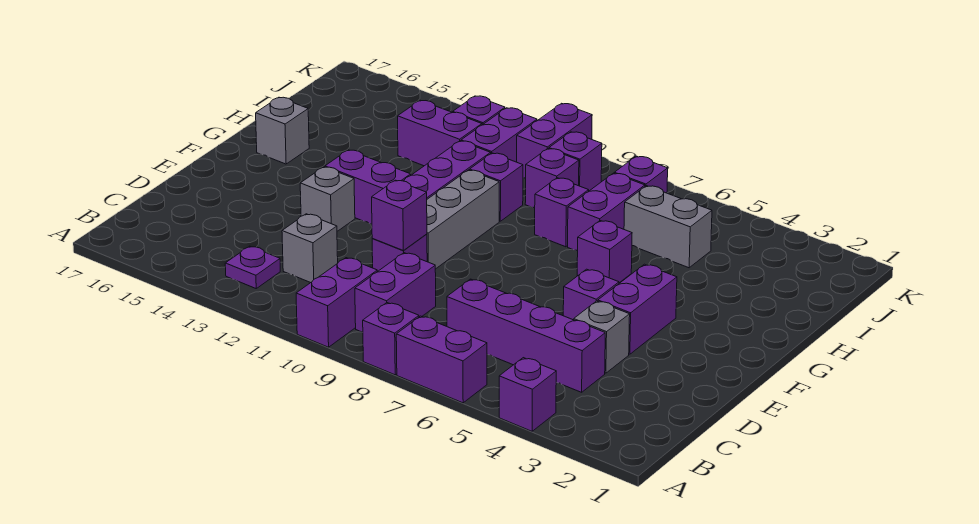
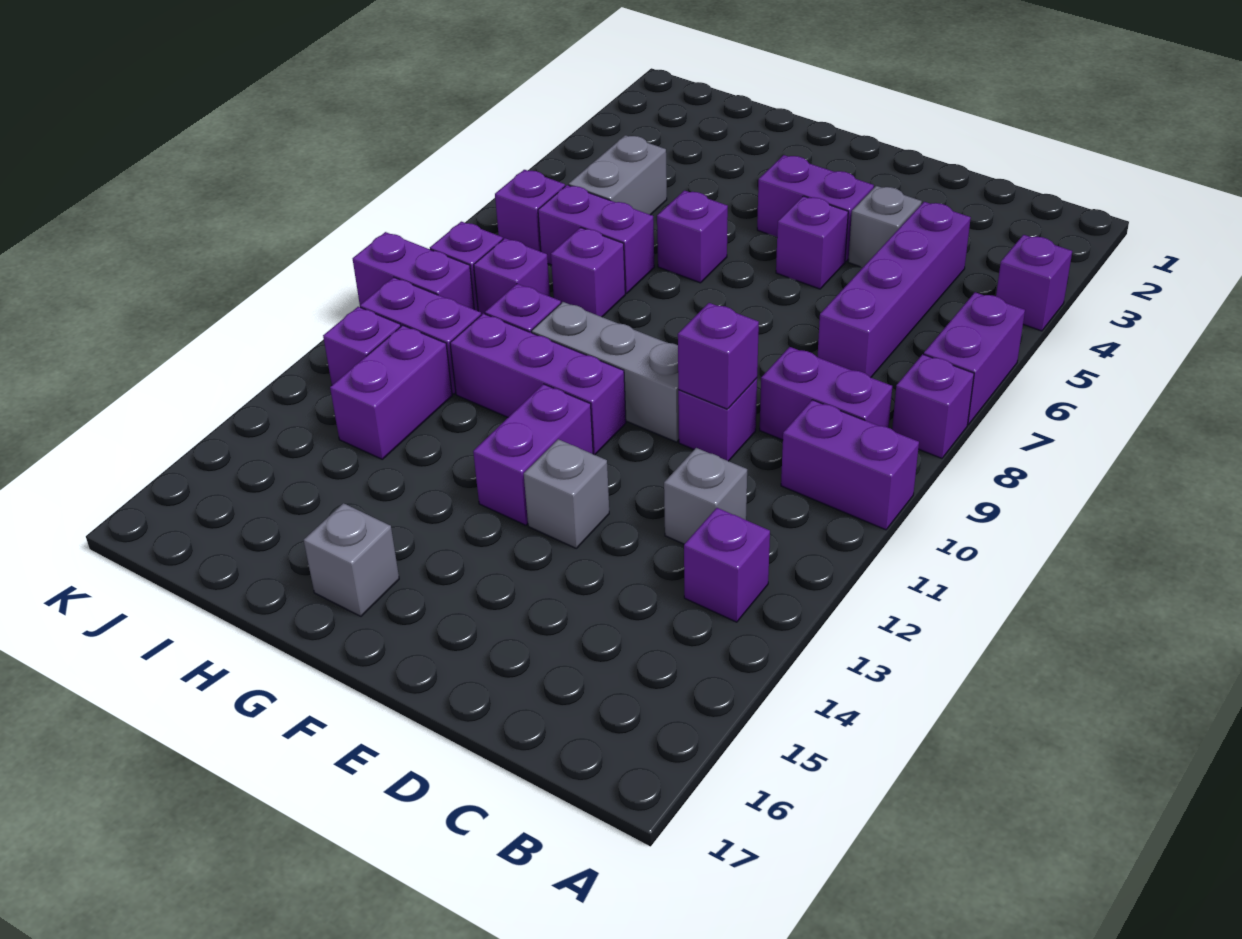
purple 1x1 plate [225,246,280,288] -> purple 1x1 brick [684,508,770,622]

